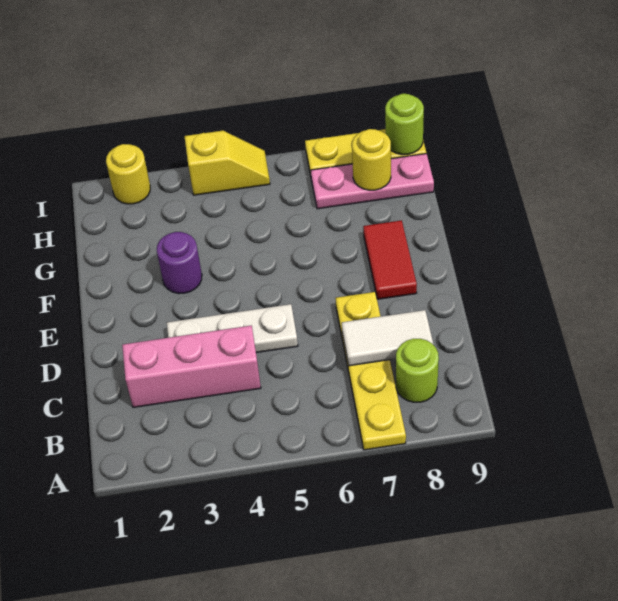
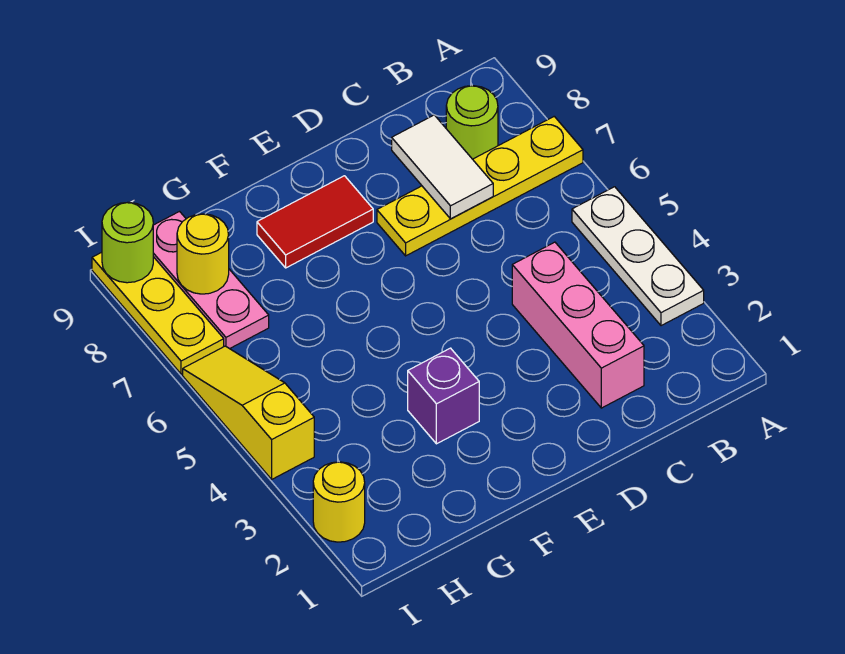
white 1x3 plate [167,304,298,353] -> white 1x3 plate moved to [572,187,704,326]
purple 1x1 round brick [157,232,202,294] -> purple 1x1 brick [408,348,479,444]
yellow 1x2 slope [184,131,270,195] -> yellow 1x3 slope [183,346,314,479]

